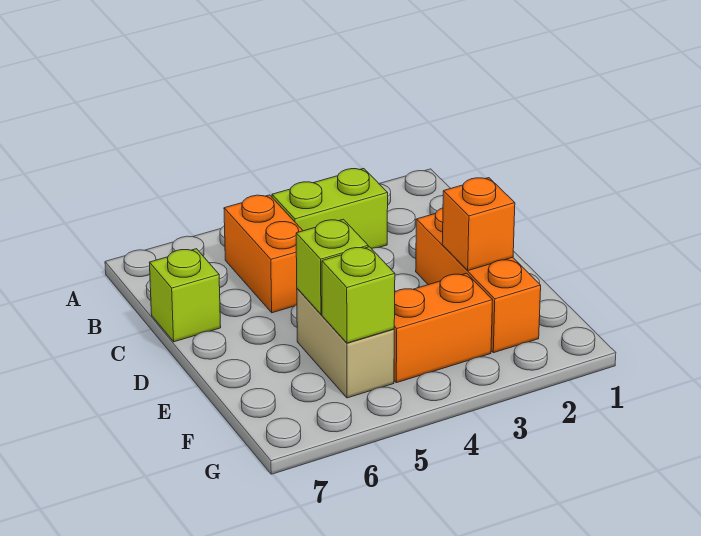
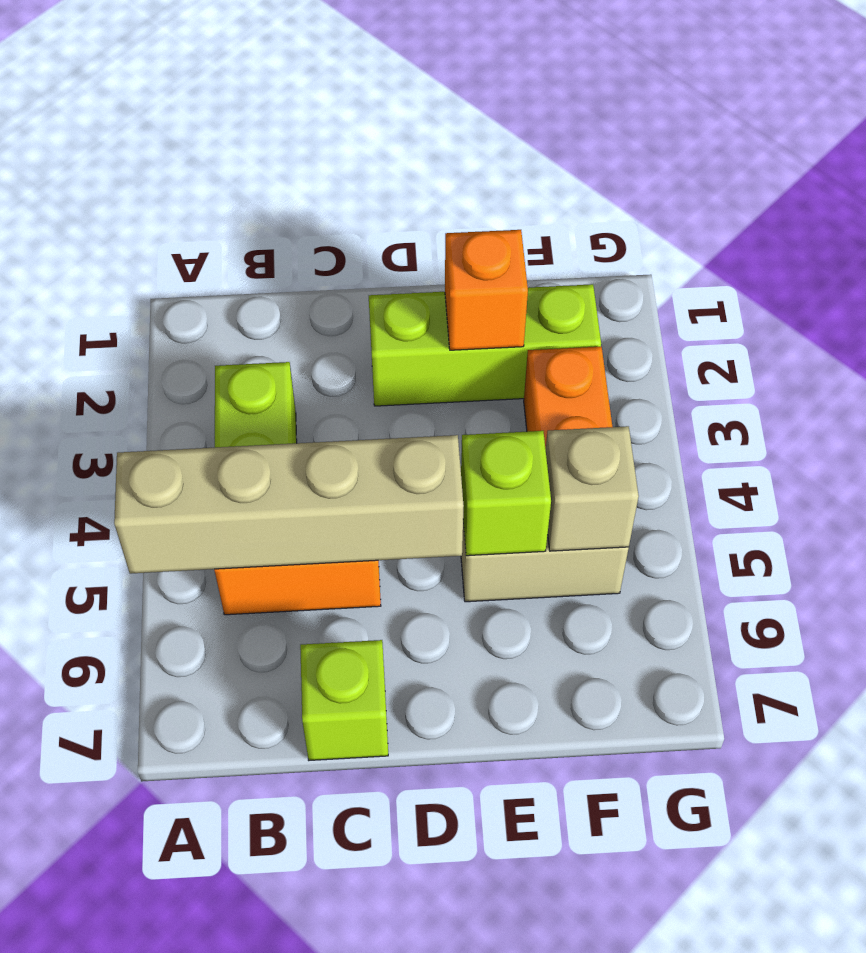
none -> tan 1x4 brick [114,435,464,574]
orange 1x3 brick [416,208,541,353] -> lime 1x3 brick [369,284,601,406]
lime 1x1 brick [322,247,395,343] -> tan 1x1 brick [546,426,639,551]

